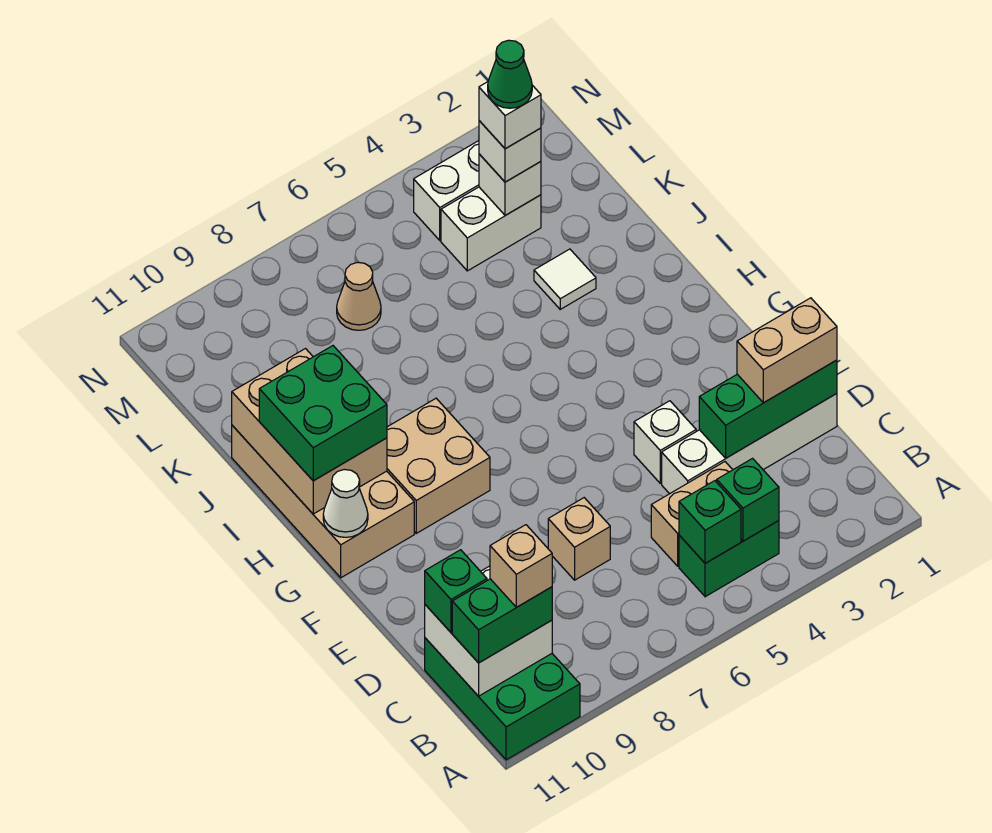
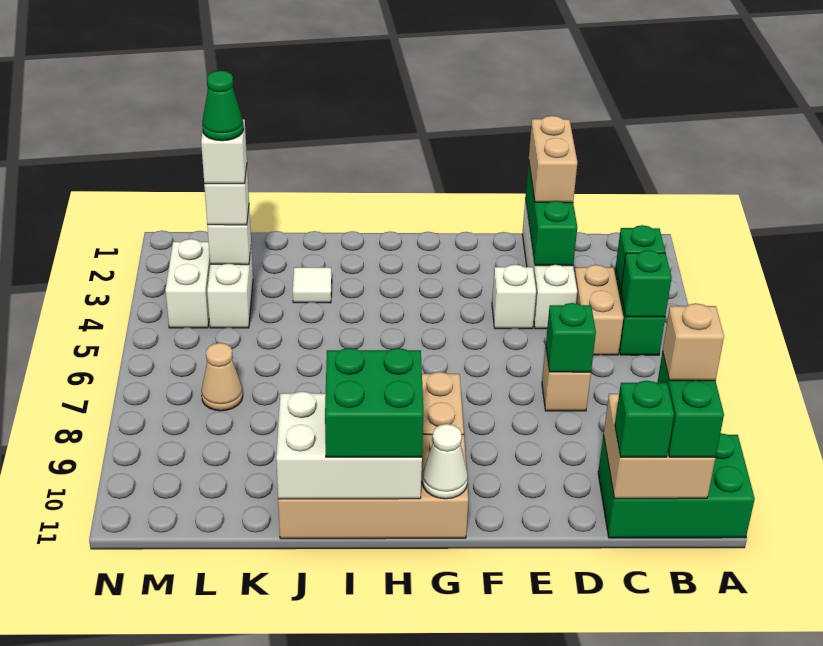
white 2x2 brick [425,566,552,696] -> tan 2x2 brick [604,394,715,499]
none -> green 1x1 brick [546,303,596,372]
tan 2x3 brick [232,349,387,514] -> white 2x3 brick [276,391,422,499]

